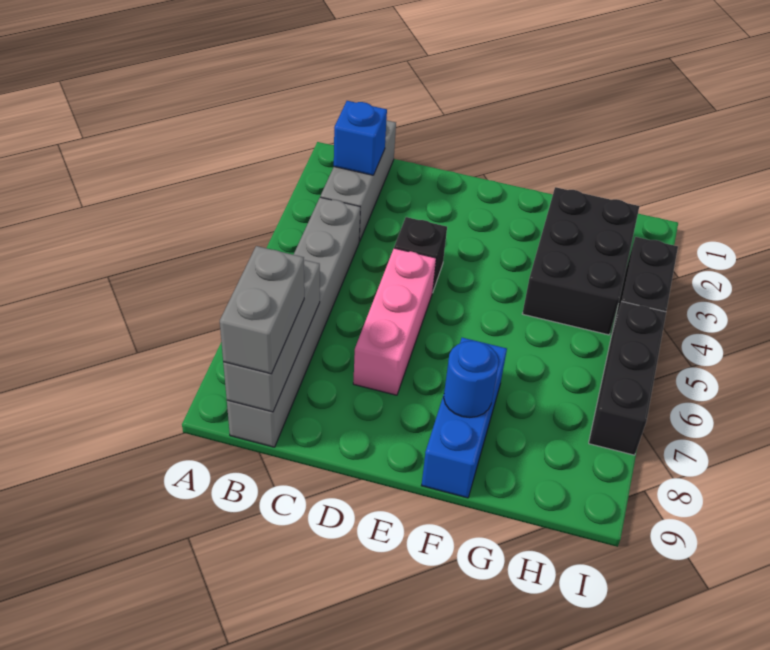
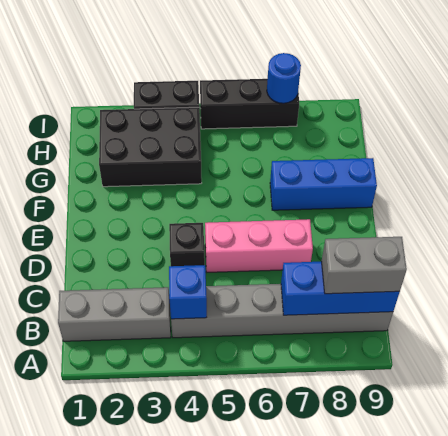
blue 1x1 brick [334,101,387,175] -> blue 1x1 brick moved to [169,265,207,319]
grey 1x3 brick [223,260,320,412] -> blue 1x3 brick [281,262,400,315]
blue 1x1 round brick [444,341,499,418] -> blue 1x1 round brick moved to [267,53,301,103]

